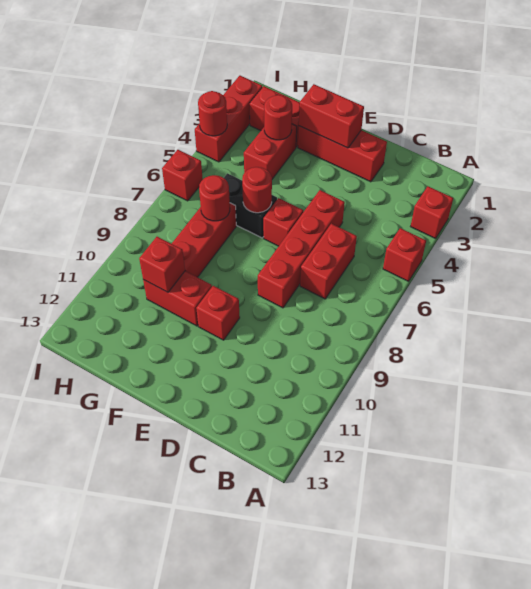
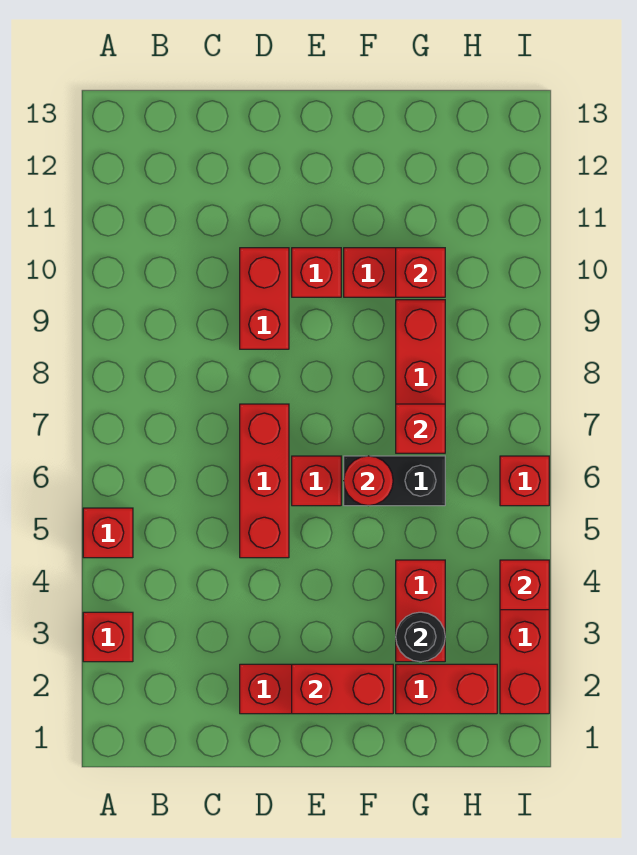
red 1x2 brick [300,224,357,299] -> red 1x2 brick moved to [240,248,289,349]
red 1x4 brick [258,190,345,308] -> red 1x3 brick [240,404,289,558]
red 1x1 round brick [264,95,292,140] -> black 1x1 round brick [396,612,445,662]
red 1x1 round brick [199,175,230,221] -> red 1x1 brick [396,404,445,453]
red 1x1 round brick [198,91,227,136] -> red 1x1 brick [500,560,549,610]

